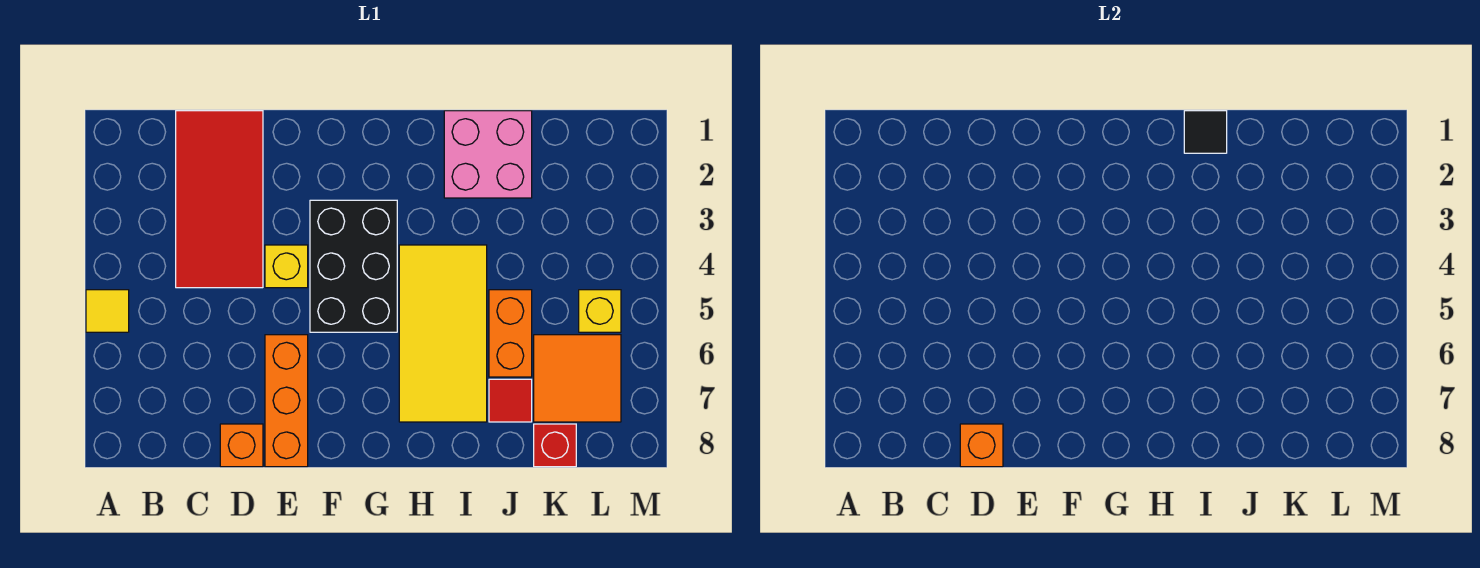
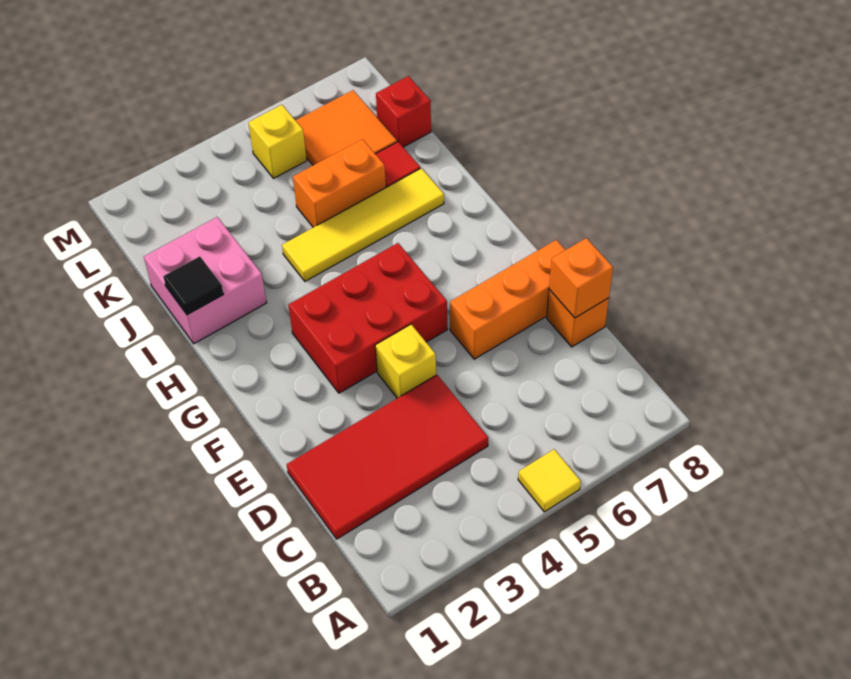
black 2x3 brick [310,200,397,332] -> red 2x3 brick [288,243,447,393]
yellow 2x4 tile [399,245,487,422] -> yellow 1x4 tile [282,168,444,281]

